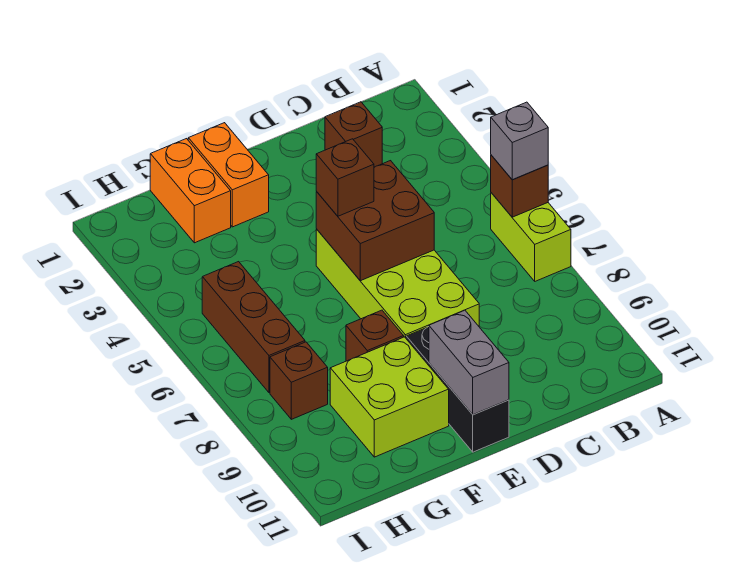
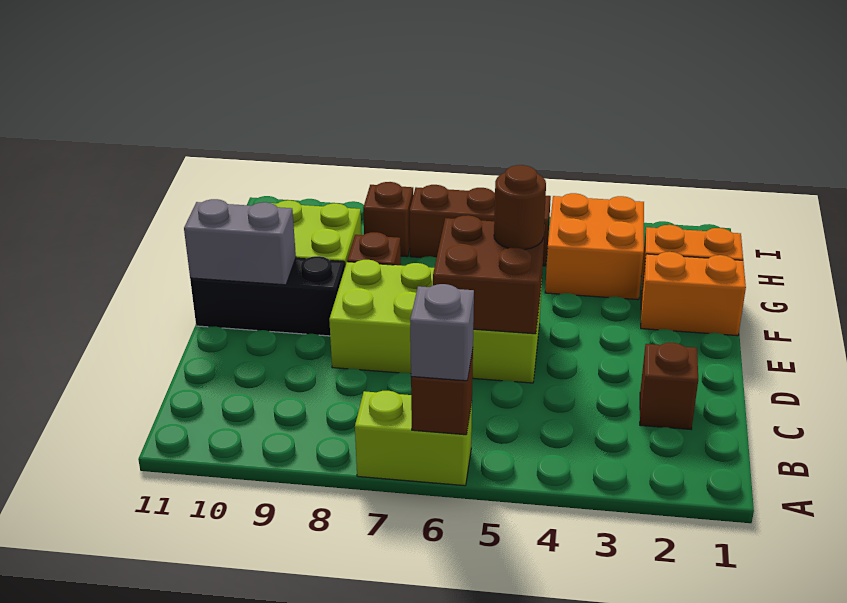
brown 1x1 brick [316,139,374,216] -> brown 1x1 round brick [494,165,546,250]
none -> orange 2x2 brick [545,193,644,300]

